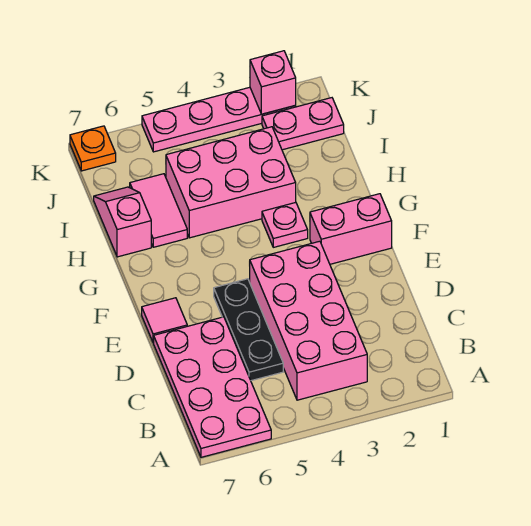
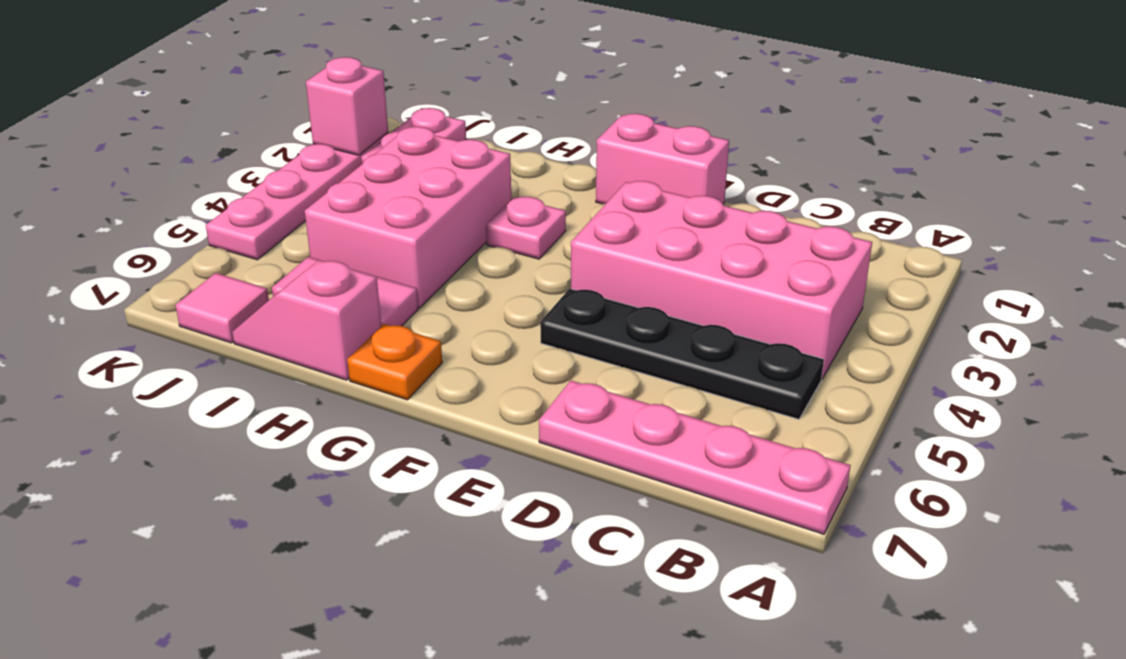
pink 2x4 plate [154,317,271,457] -> pink 1x4 plate [539,381,851,534]
black 1x3 plate [214,279,283,381] -> black 1x4 plate [540,289,824,419]
pink 1x1 tile [142,298,187,343] -> pink 1x1 tile moved to [176,273,269,343]
pink 1x2 brick [310,194,392,264] -> pink 1x2 brick turned to [596,114,729,204]
orange 1x1 plate [70,126,116,171] -> orange 1x1 plate moved to [347,324,442,400]

